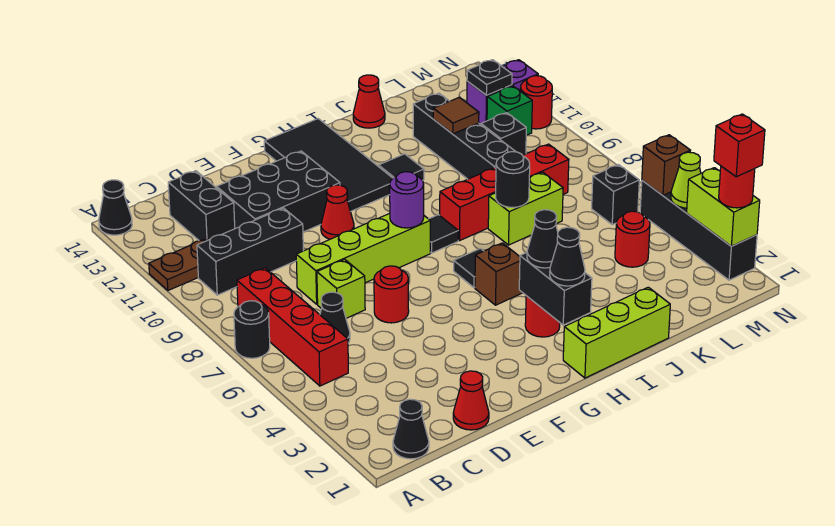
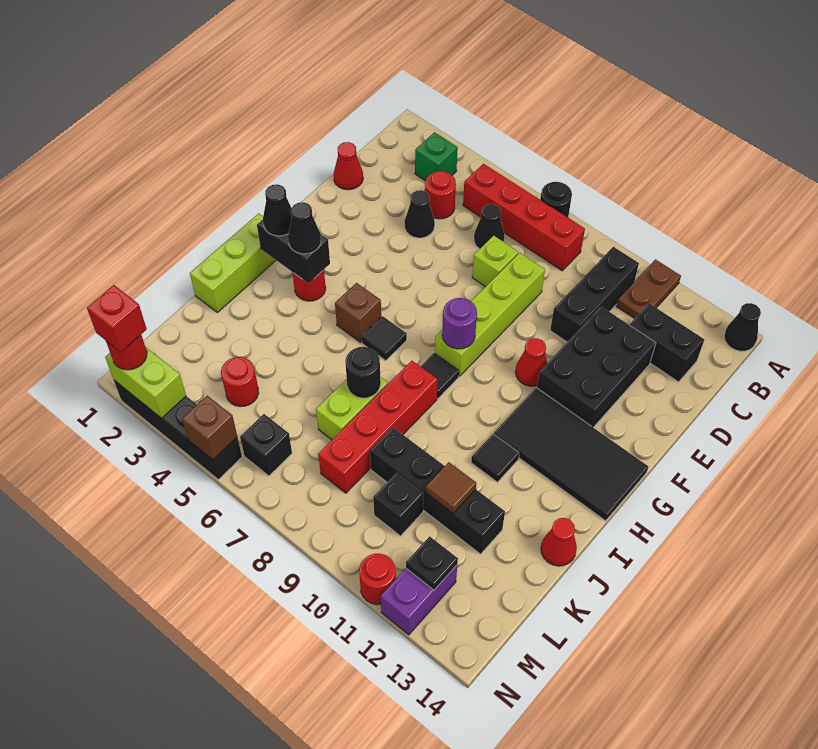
black 1x1 cone [393,399,429,459] -> black 1x1 cone moved to [404,190,435,238]
red 1x1 round brick [374,266,409,323] -> red 1x1 round brick moved to [425,171,456,219]
green 1x1 brick [487,86,532,135] -> green 1x1 brick moved to [415,132,458,181]
lime 1x1 cone [671,152,701,208] -> none

